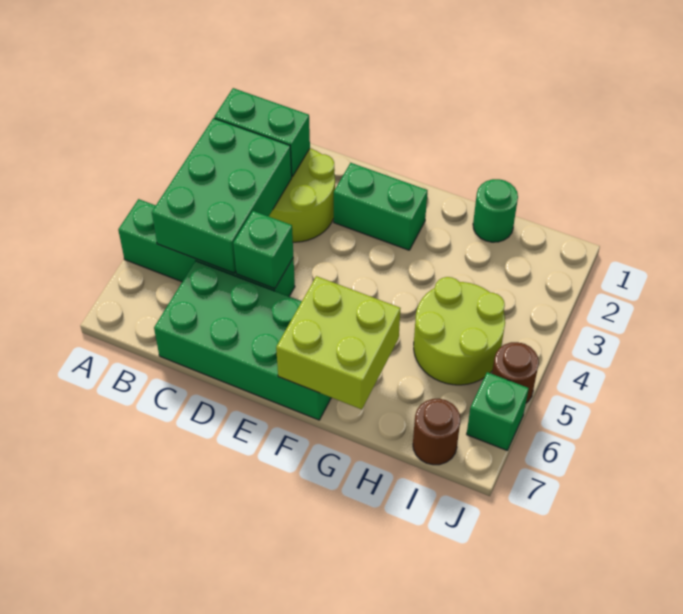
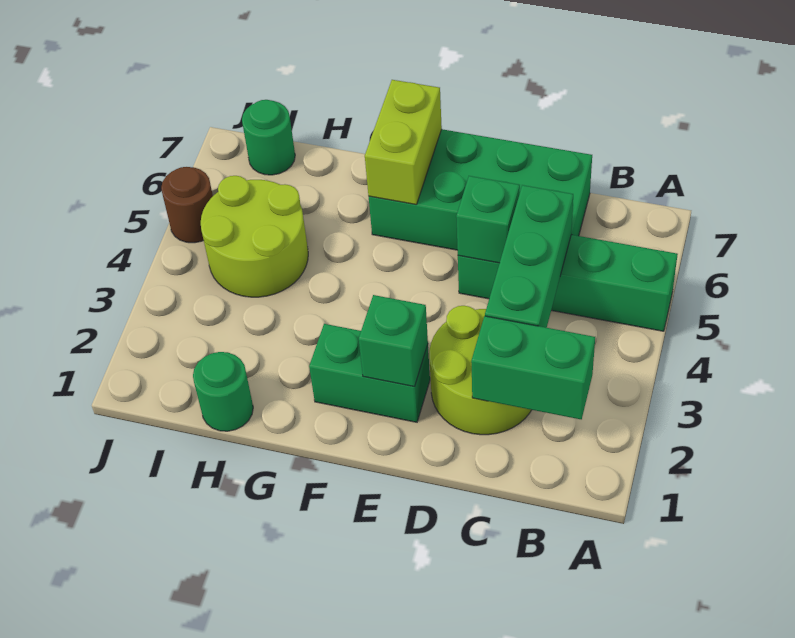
green 2x3 brick [152,118,292,273] -> green 1x3 brick [485,185,573,328]
lime 2x2 brick [276,276,400,409] -> lime 1x2 brick [365,80,442,204]
brown 1x1 round brick [413,399,460,465] -> green 1x1 round brick [242,100,295,175]
green 1x1 brick [467,372,529,451] -> green 1x1 brick moved to [359,295,428,387]

